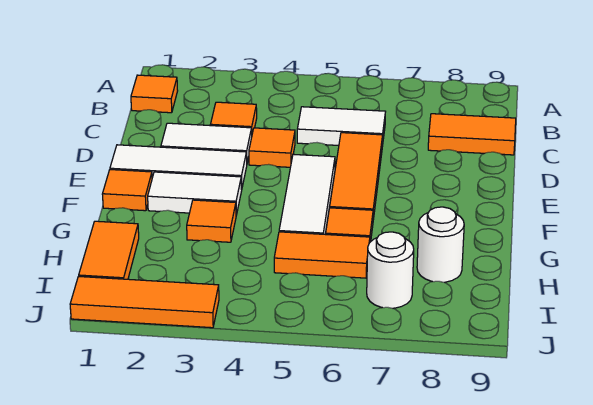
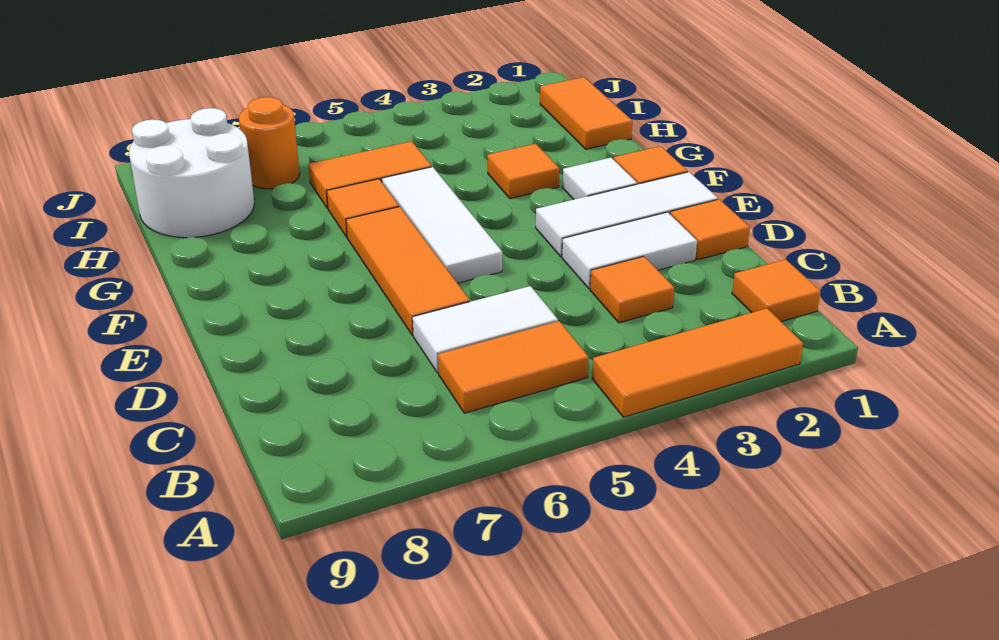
orange 1x2 tile [428,114,516,155] -> orange 1x2 tile moved to [438,321,589,413]
orange 1x1 tile [249,128,295,167] -> orange 1x1 tile moved to [670,199,750,260]
white 1x2 tile [148,172,242,215] -> white 1x1 tile [562,158,637,199]
white 1x1 round brick [417,207,464,282] -> white 2x2 round brick [129,108,255,238]
white 1x1 round brick [367,232,414,308] -> orange 1x1 round brick [239,97,300,189]
orange 1x3 tile [70,276,219,328] -> orange 1x3 tile moved to [592,308,803,417]

